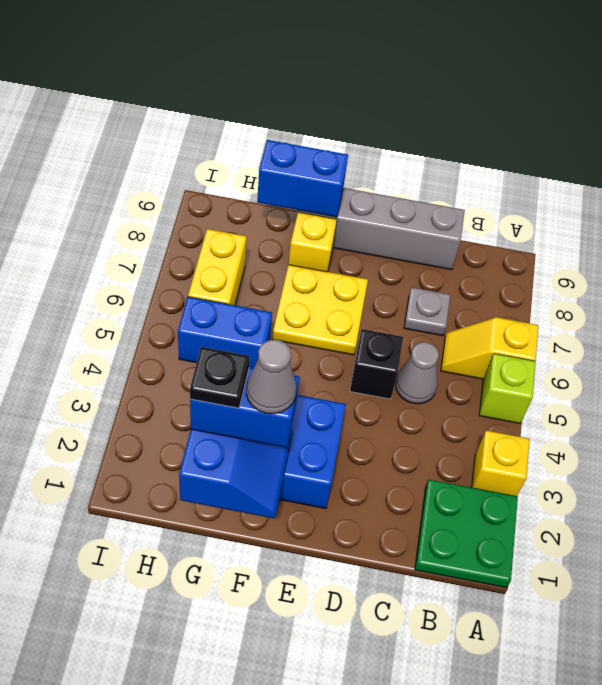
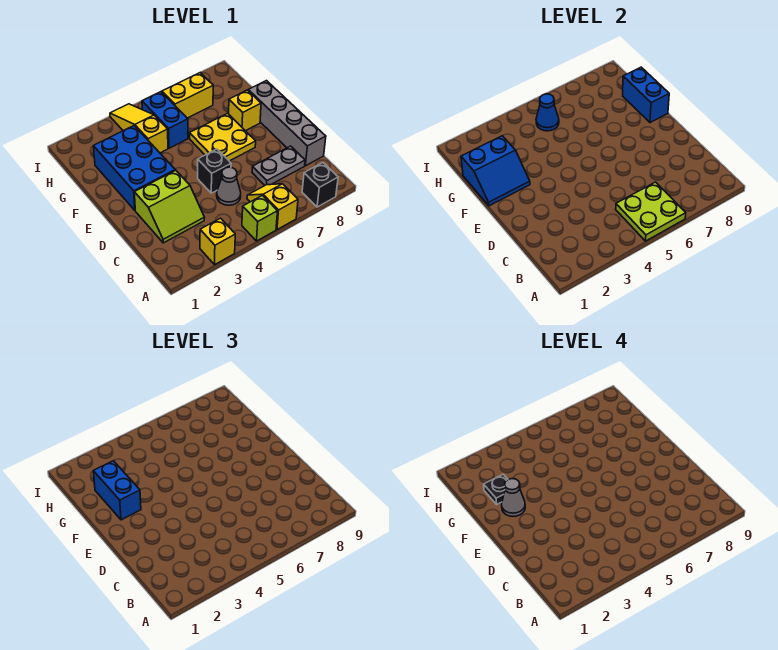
green 2x2 plate [415,480,518,588] -> none
none -> lime 2x2 plate [616,182,686,241]
none -> black 1x1 brick [302,163,338,207]
none -> lime 2x2 slope [134,170,205,243]
grey 1x1 plate [404,287,450,336] -> grey 1x2 plate [252,146,305,185]
none -> yellow 1x3 slope [110,104,168,153]
none -> blue 1x1 cone [536,94,559,131]

